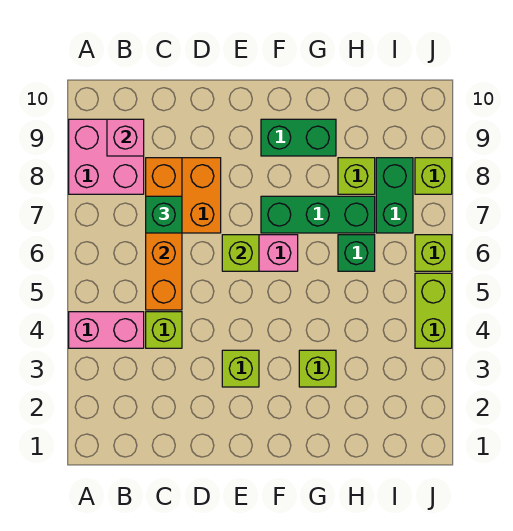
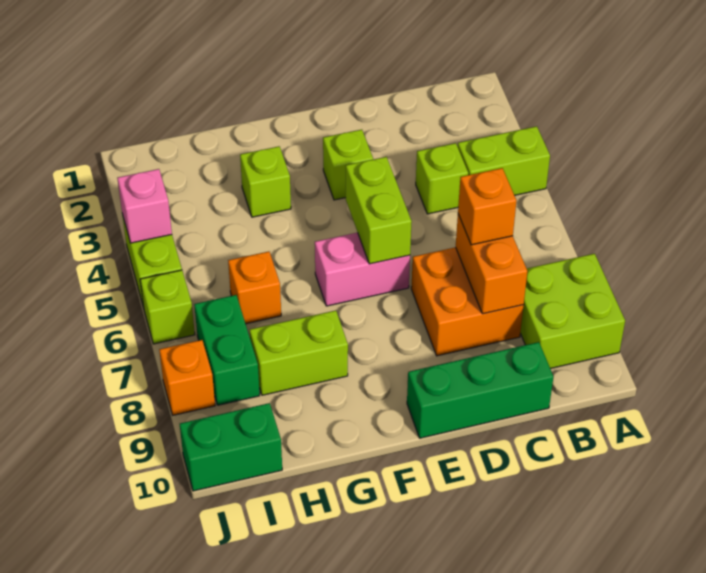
pink 1x2 brick [69,312,144,348] -> lime 1x2 brick [458,126,550,195]
pink 2x2 brick [69,119,144,194] -> lime 2x2 brick [520,254,625,369]
pink 1x1 brick [107,119,144,156] -> pink 1x1 brick moved to [117,169,172,243]
orange 1x4 brick [146,158,182,310] -> orange 1x2 brick [456,214,527,314]
green 1x1 brick [146,196,182,233] -> orange 1x1 brick [458,168,517,245]
lime 1x1 brick [222,235,259,271] -> lime 1x2 brick [346,157,412,264]
green 1x3 brick [261,196,375,233] -> green 1x3 brick moved to [407,342,553,438]
green 1x2 brick [261,119,336,156] -> green 1x2 brick moved to [180,403,282,491]
green 1x1 brick [338,235,375,271] -> orange 1x1 brick [228,252,281,324]
lime 1x1 brick [338,158,375,194] -> lime 1x2 brick [250,310,348,395]
lime 1x1 brick [415,158,452,194] -> orange 1x1 brick [159,340,215,415]

